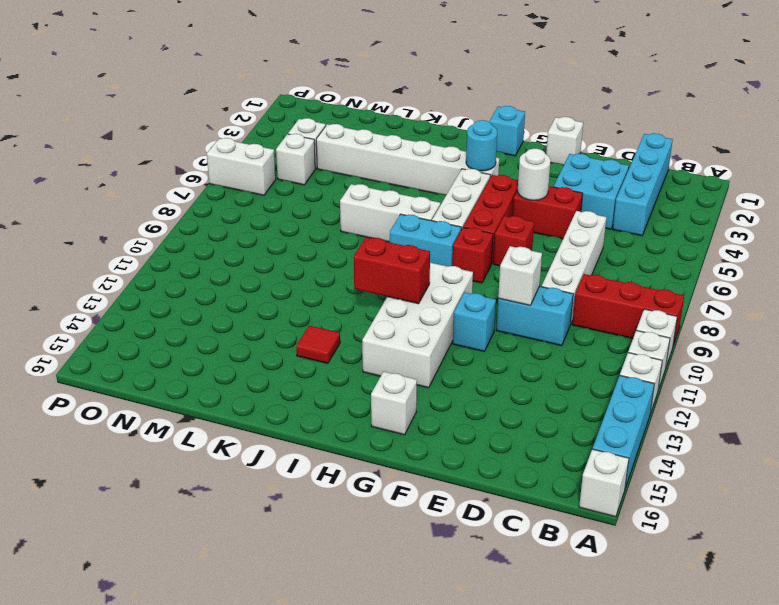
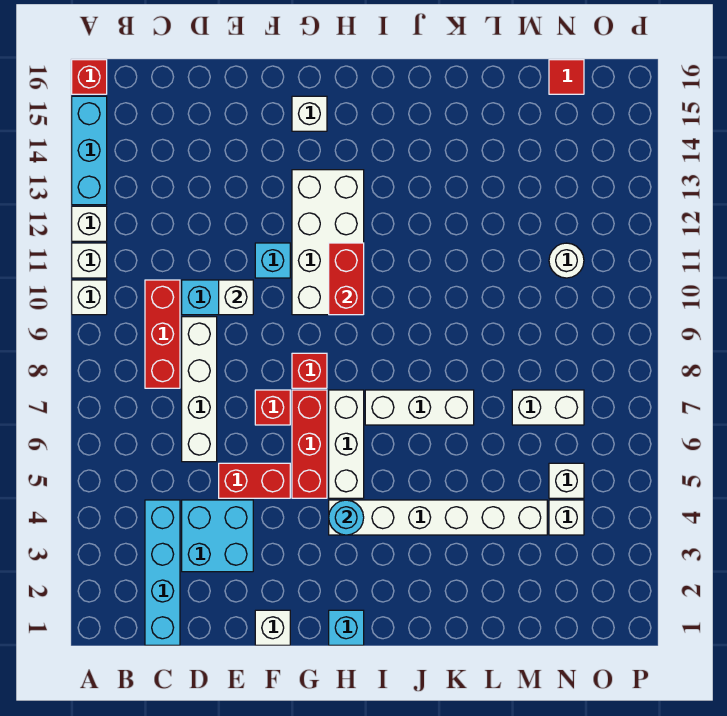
red 1x3 brick [572,274,684,345] -> red 1x3 brick turned to [145,280,180,388]
white 1x1 brick [579,449,629,517] -> red 1x1 brick [72,60,107,94]
white 1x1 round brick [518,149,551,200] -> white 1x1 round brick moved to [549,243,584,278]
cyan 1x2 brick [390,214,461,266] -> none
red 1x2 brick [354,237,430,304] -> red 1x2 brick turned to [329,243,364,315]
red 1x1 tile [296,326,340,364] -> red 1x1 tile moved to [549,60,584,94]
white 1x2 brick [207,138,276,195] -> white 1x2 brick moved to [512,390,584,425]

